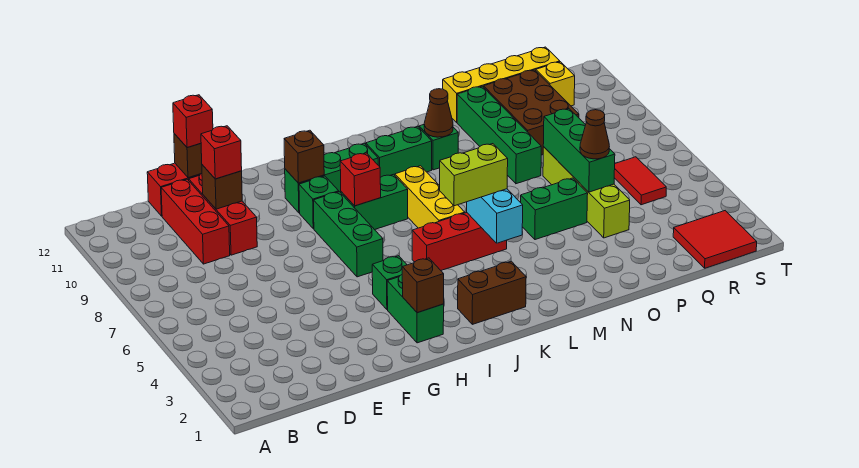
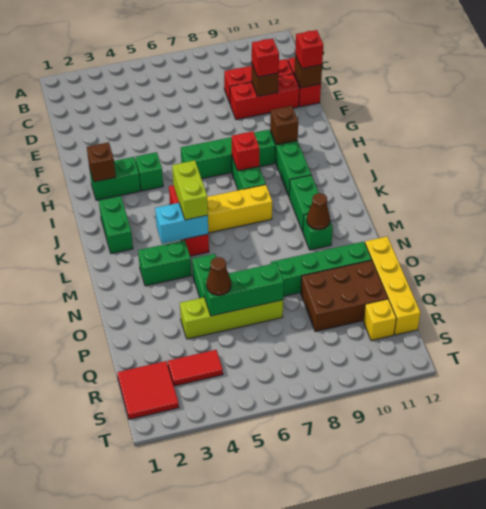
brown 1x2 brick [458,261,526,324] -> green 1x2 brick [99,196,133,254]
none -> green 1x2 brick [138,240,191,286]
red 1x2 tile [614,157,666,205] -> red 1x2 tile moved to [168,350,223,386]

